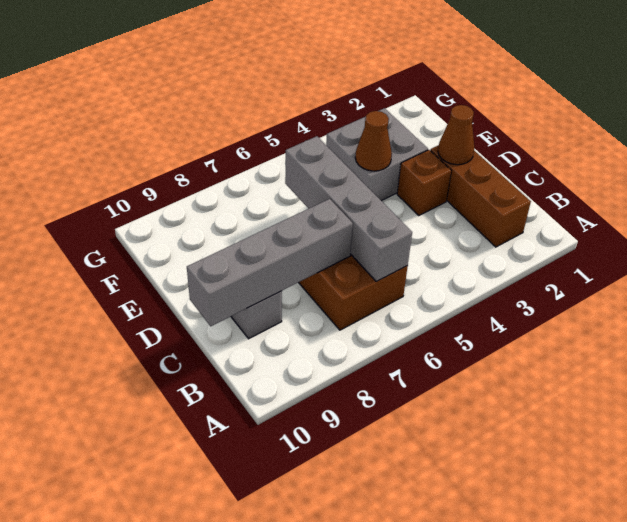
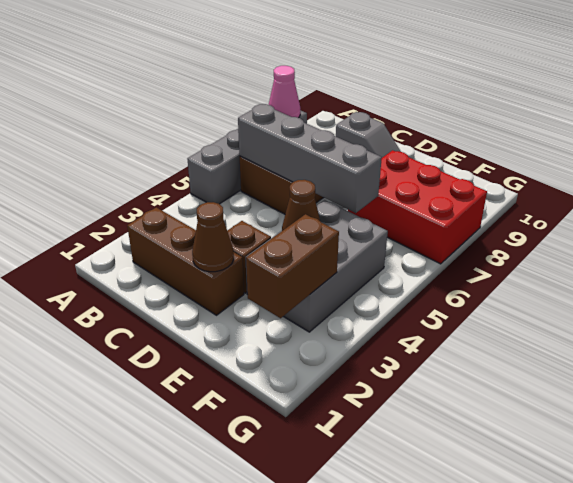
none -> pink 1x1 cone [269,66,300,118]
grey 1x4 brick [187,199,353,326] -> grey 1x4 brick moved to [187,110,307,204]
grey 2x2 brick [326,108,428,201] -> grey 2x3 brick [245,200,388,332]
none -> red 2x3 brick [348,150,487,264]
none -> brown 1x2 brick [246,214,339,318]

